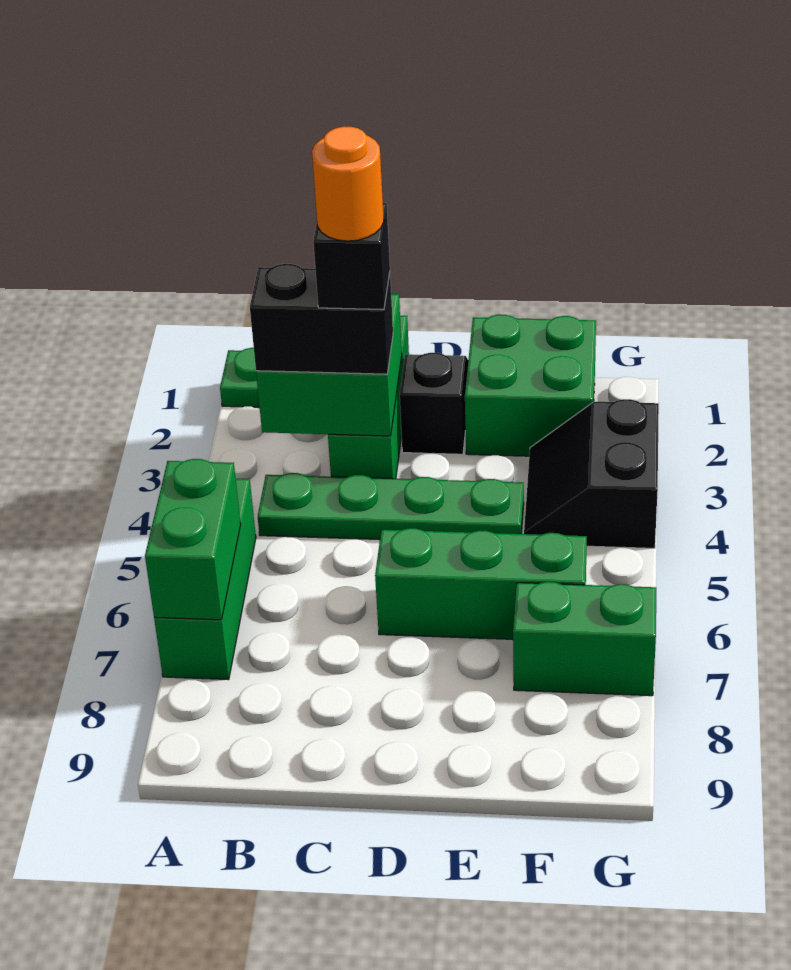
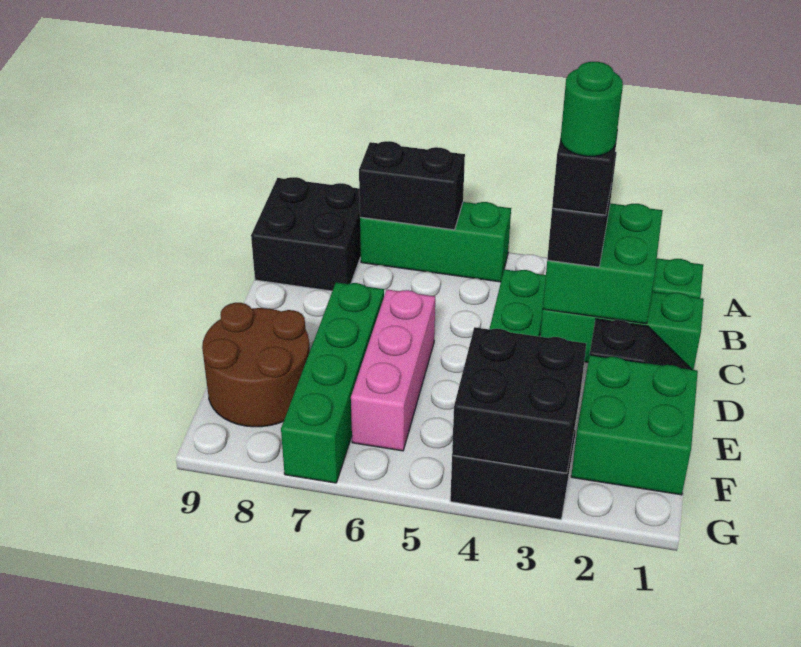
green 1x2 brick [145,459,241,620] -> black 1x2 brick [359,141,465,230]
none -> black 2x2 brick [251,177,361,291]
orange 1x1 round brick [312,126,384,241] -> green 1x1 round brick [561,62,623,156]
green 1x3 brick [375,528,587,639] -> pink 1x3 brick [351,290,435,451]
none -> brown 2x2 round brick [202,303,310,427]
none -> black 2x2 brick [452,327,586,473]
green 1x2 brick [513,582,656,696] -> green 1x4 brick [281,282,384,483]

